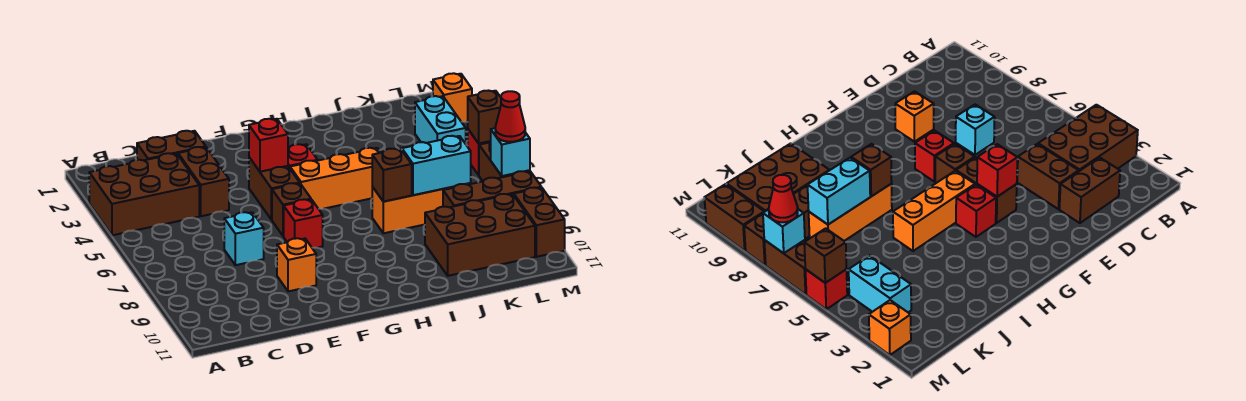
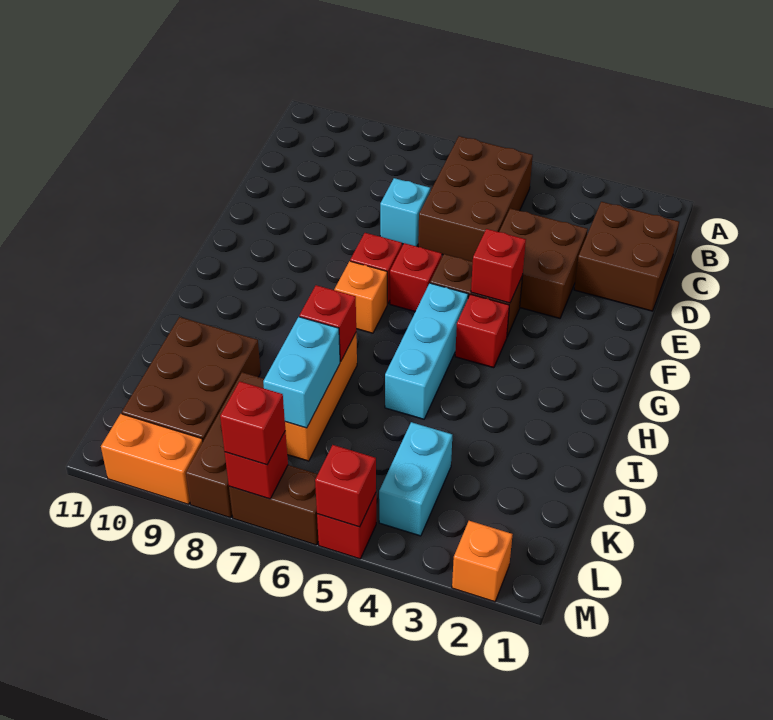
brown 2x3 brick [89,153,199,235] -> brown 2x3 brick moved to [418,136,533,262]
brown 1x2 brick [137,131,206,161] -> brown 2x2 brick [574,202,679,311]
brown 1x2 brick [178,147,229,216] -> brown 2x2 brick [499,208,588,318]
orange 1x1 brick [277,238,316,291] -> orange 1x1 brick moved to [334,261,387,333]
brown 1x1 brick [272,183,311,236] -> red 1x1 brick [390,243,442,312]
orange 1x3 brick [290,148,381,209] -> cyan 1x3 brick [385,283,468,419]
brown 1x1 brick [372,149,412,202] -> red 1x1 brick [299,285,356,362]
cyan 1x2 brick [415,96,466,144] -> cyan 1x2 brick turned to [379,422,452,536]
brown 1x1 brick [468,91,501,143] -> red 1x1 brick [315,445,376,527]
cyan 1x1 brick [491,128,530,176] -> red 1x1 brick [225,431,288,499]
red 1x1 cone [495,91,525,142] -> red 1x1 brick [220,381,285,465]
brown 1x2 brick [514,188,565,257] -> orange 1x2 brick [101,414,203,504]

